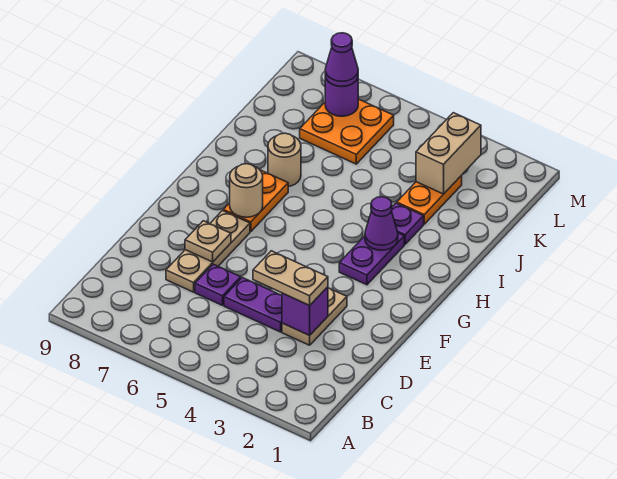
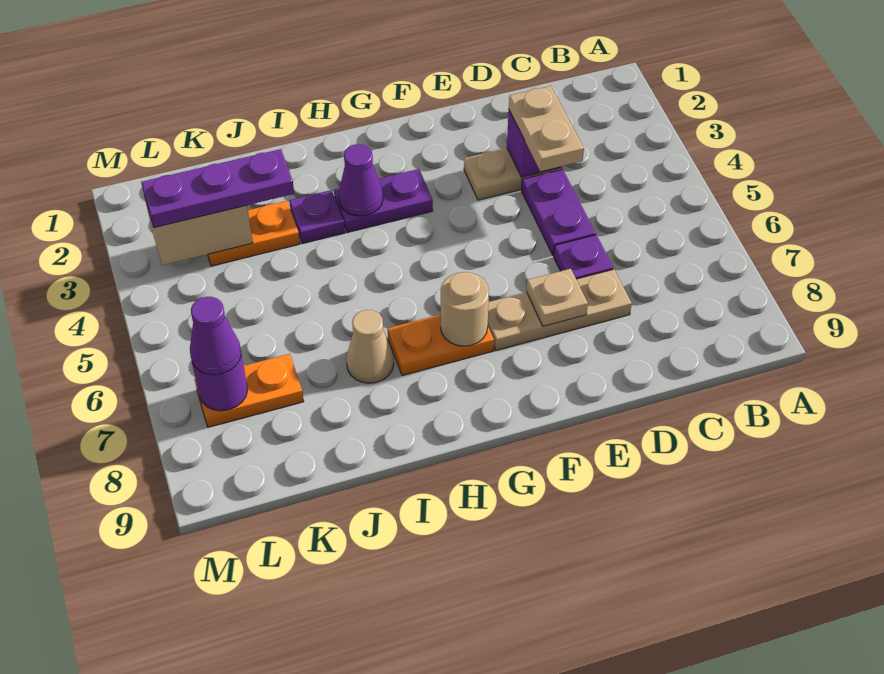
tan 1x1 round brick [268,133,301,187] -> tan 1x1 cone [346,310,394,383]
none -> purple 1x3 plate [141,149,294,228]
orange 2x2 plate [300,99,394,164] -> orange 1x2 plate [195,354,304,427]

